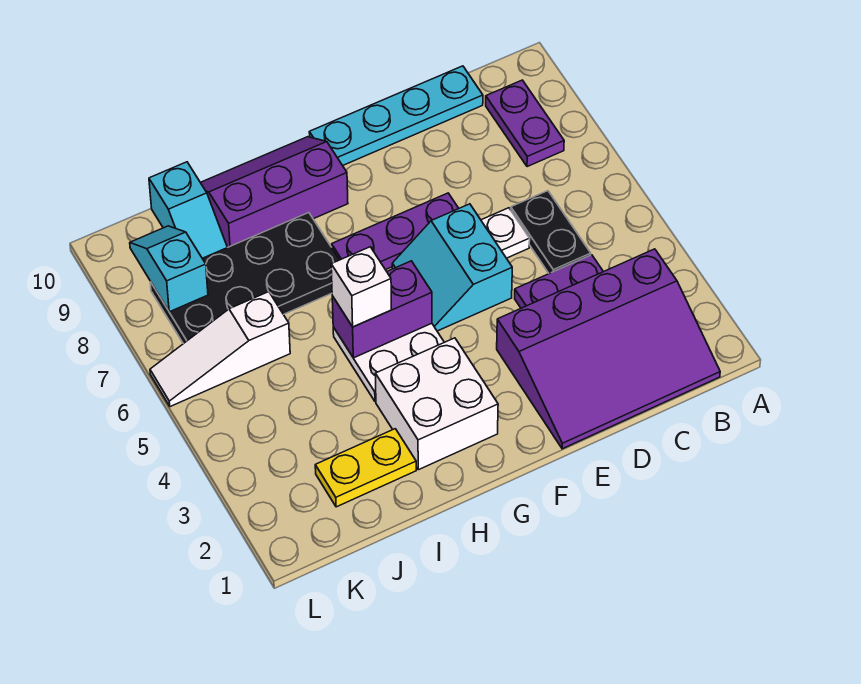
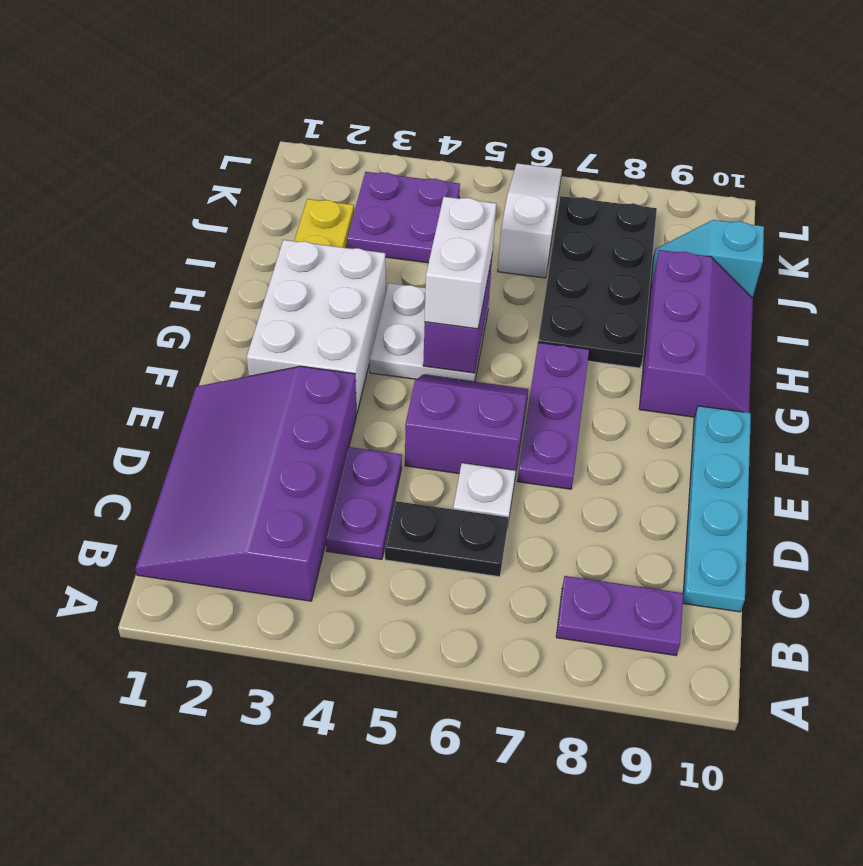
cyan 2x2 slope [392,204,512,331] -> purple 2x2 slope [405,375,528,476]
white 2x2 brick [375,338,498,470] -> white 2x3 brick [247,240,386,414]
white 1x1 brick [331,247,392,327] -> white 1x2 brick [425,197,496,329]
none -> purple 2x2 plate [347,172,460,263]
cyan 1x2 slope [130,226,208,312] -> none

